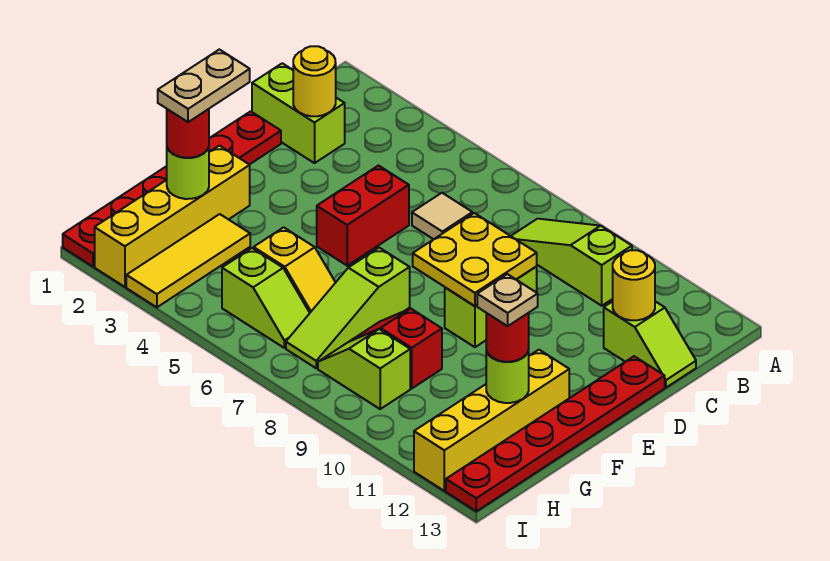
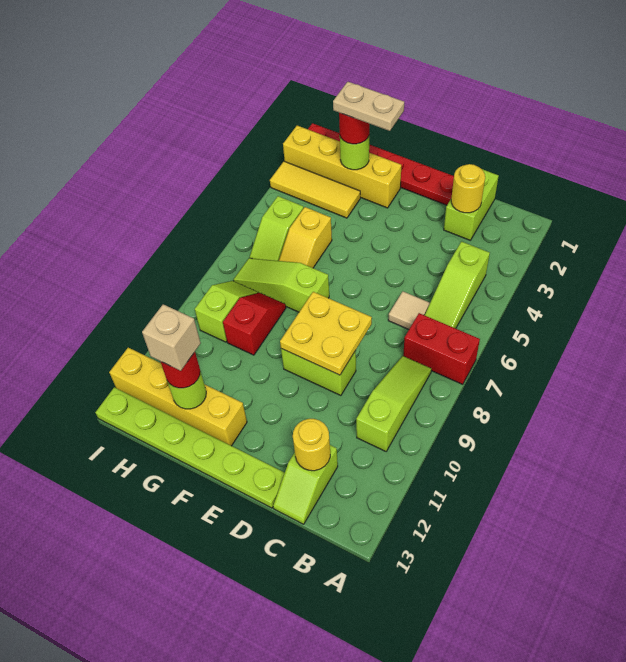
none -> lime 1x3 slope [425,242,490,329]
red 1x2 brick [317,166,409,266] -> red 1x2 brick moved to [403,313,480,384]
red 1x6 plate [446,356,665,511] -> lime 1x6 plate [95,387,285,508]
tan 1x1 plate [477,274,538,326] -> tan 1x1 brick [142,304,201,371]

